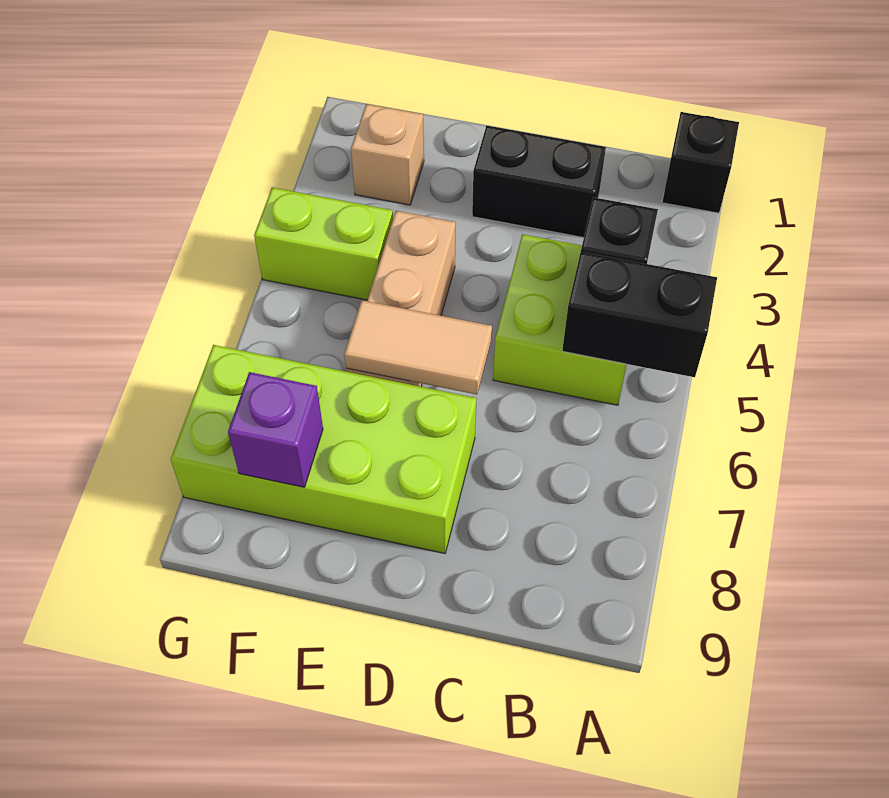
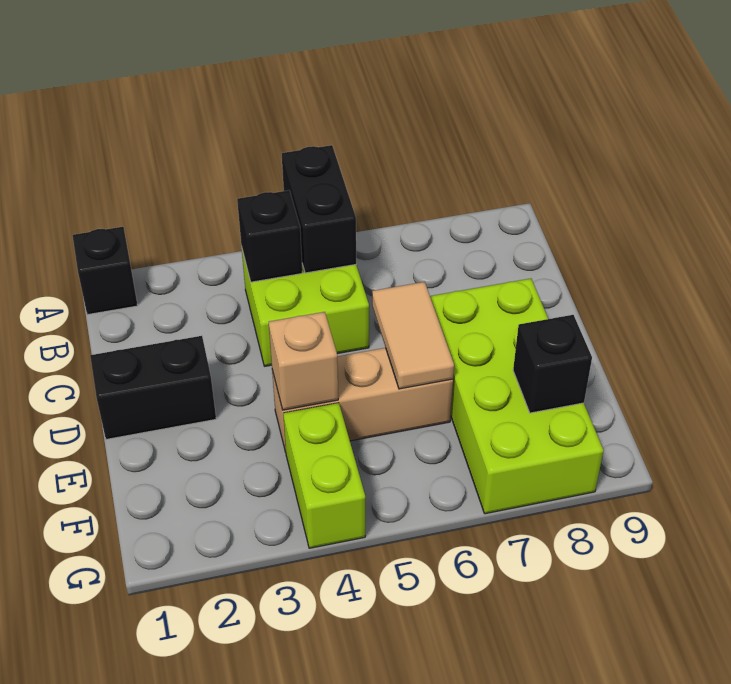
black 1x2 brick [472,126,606,238] -> black 1x2 brick turned to [90,336,216,439]
tan 1x1 brick [351,104,424,205] -> tan 1x1 brick moved to [269,312,338,410]
purple 1x1 brick [228,372,323,487] -> black 1x1 brick [513,315,592,413]

